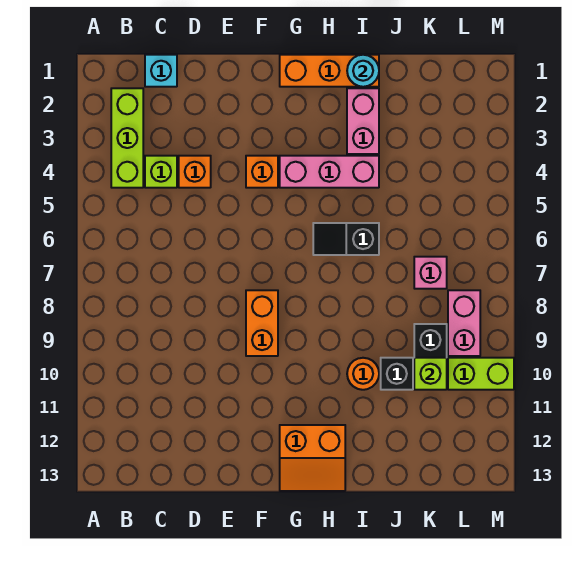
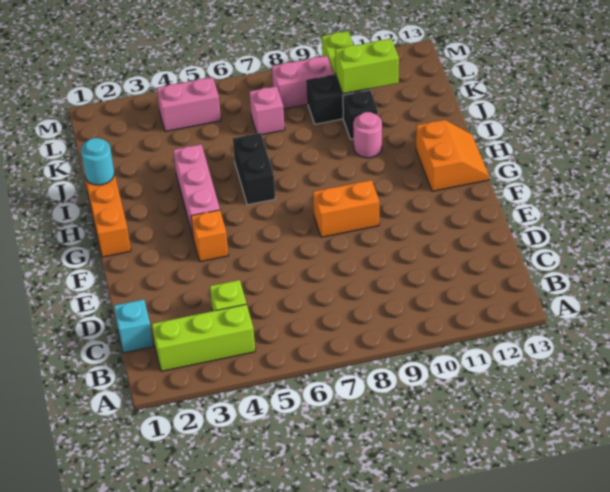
orange 1x1 brick [179,156,211,188] -> none
black 1x2 slope [313,223,379,255] -> black 1x2 brick [233,133,275,205]
pink 1x2 brick [347,88,379,154] -> pink 1x2 brick moved to [157,77,221,132]
orange 1x1 round brick [347,358,379,390] -> pink 1x1 round brick [353,112,382,158]
lime 1x1 brick [414,358,447,390] -> lime 1x2 brick [335,39,399,94]

